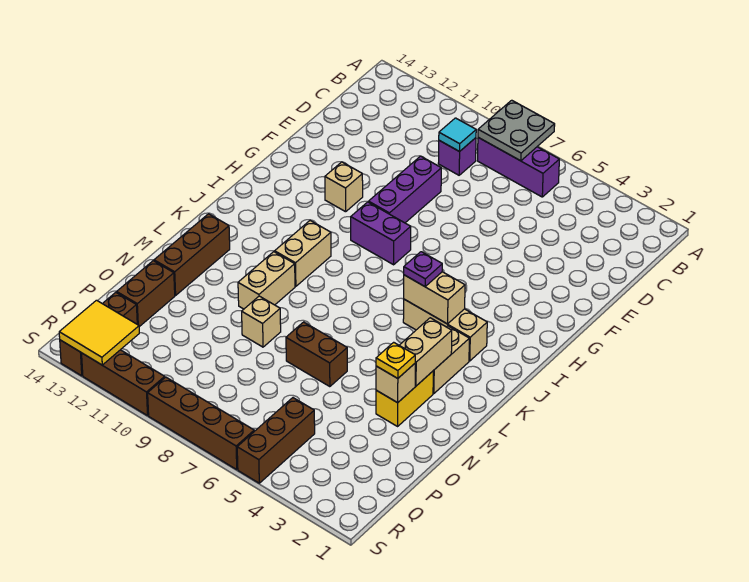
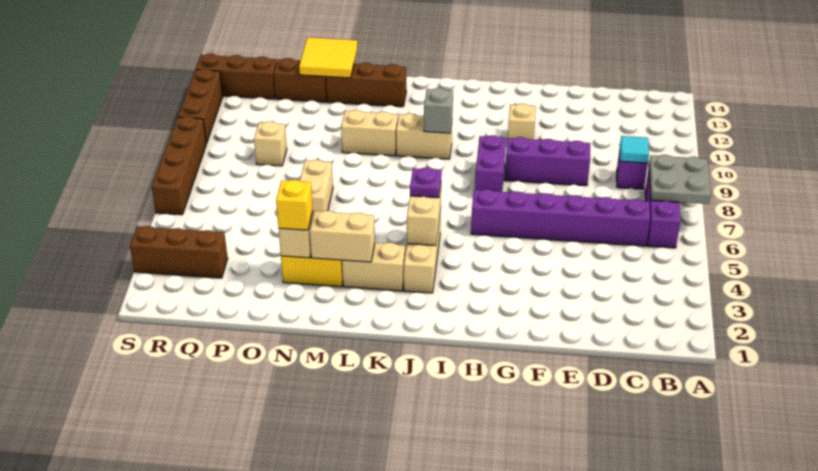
none -> purple 1x6 brick [471,189,650,246]
none -> grey 1x1 brick [424,88,453,133]
yellow 1x1 plate [376,342,415,378] -> yellow 1x1 brick [276,180,313,230]
brown 1x2 brick [286,322,347,387] -> tan 1x2 brick [300,160,333,214]
tan 1x1 brick [242,296,281,347] -> tan 1x1 brick moved to [254,121,287,166]
brown 1x3 brick [237,398,315,483] -> brown 1x3 brick moved to [130,226,228,278]
yellow 2x2 tile [59,300,139,365] -> yellow 2x2 tile moved to [299,37,357,78]

